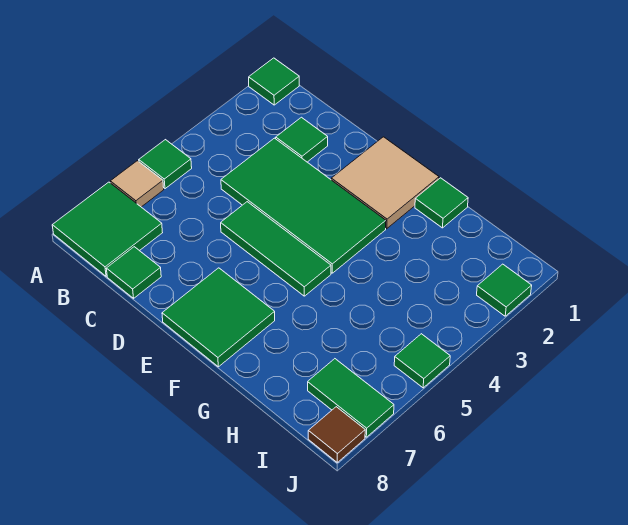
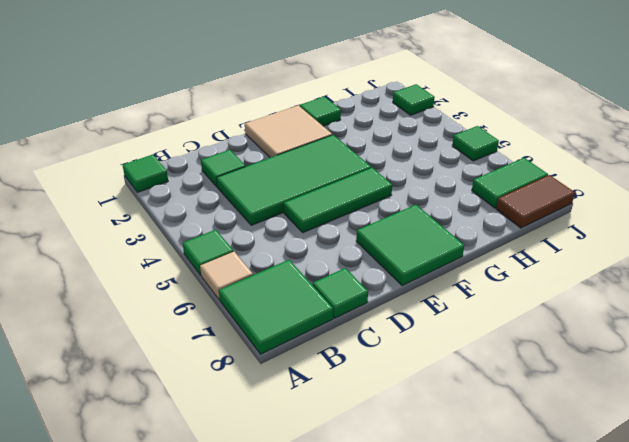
brown 1x1 tile [308,407,365,462] -> brown 1x2 tile [496,175,575,228]

